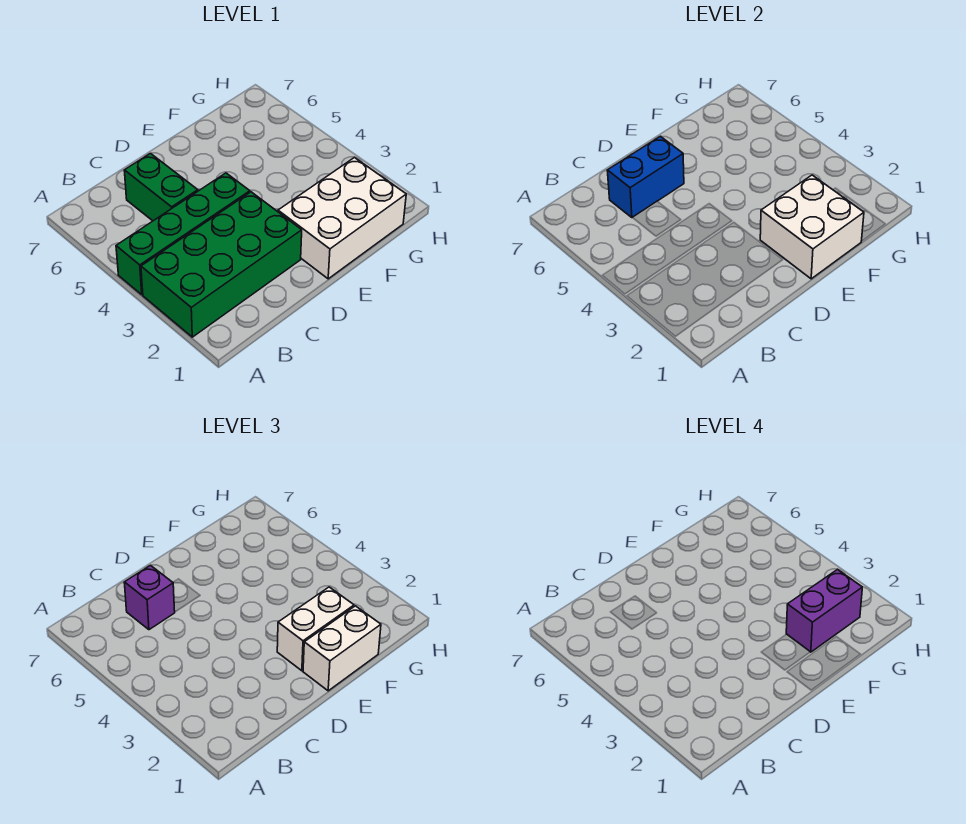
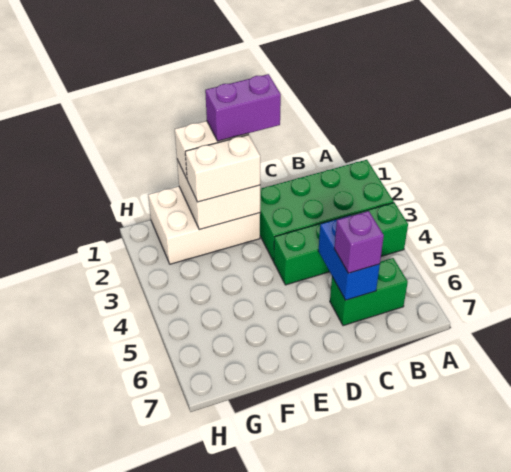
green 1x2 brick [124,153,198,221] -> green 1x2 brick turned to [330,258,408,326]
blue 1x2 brick [607,136,684,218] -> blue 1x2 brick turned to [318,215,380,300]
purple 1x2 brick [786,570,862,652] -> purple 1x2 brick moved to [205,74,281,141]

